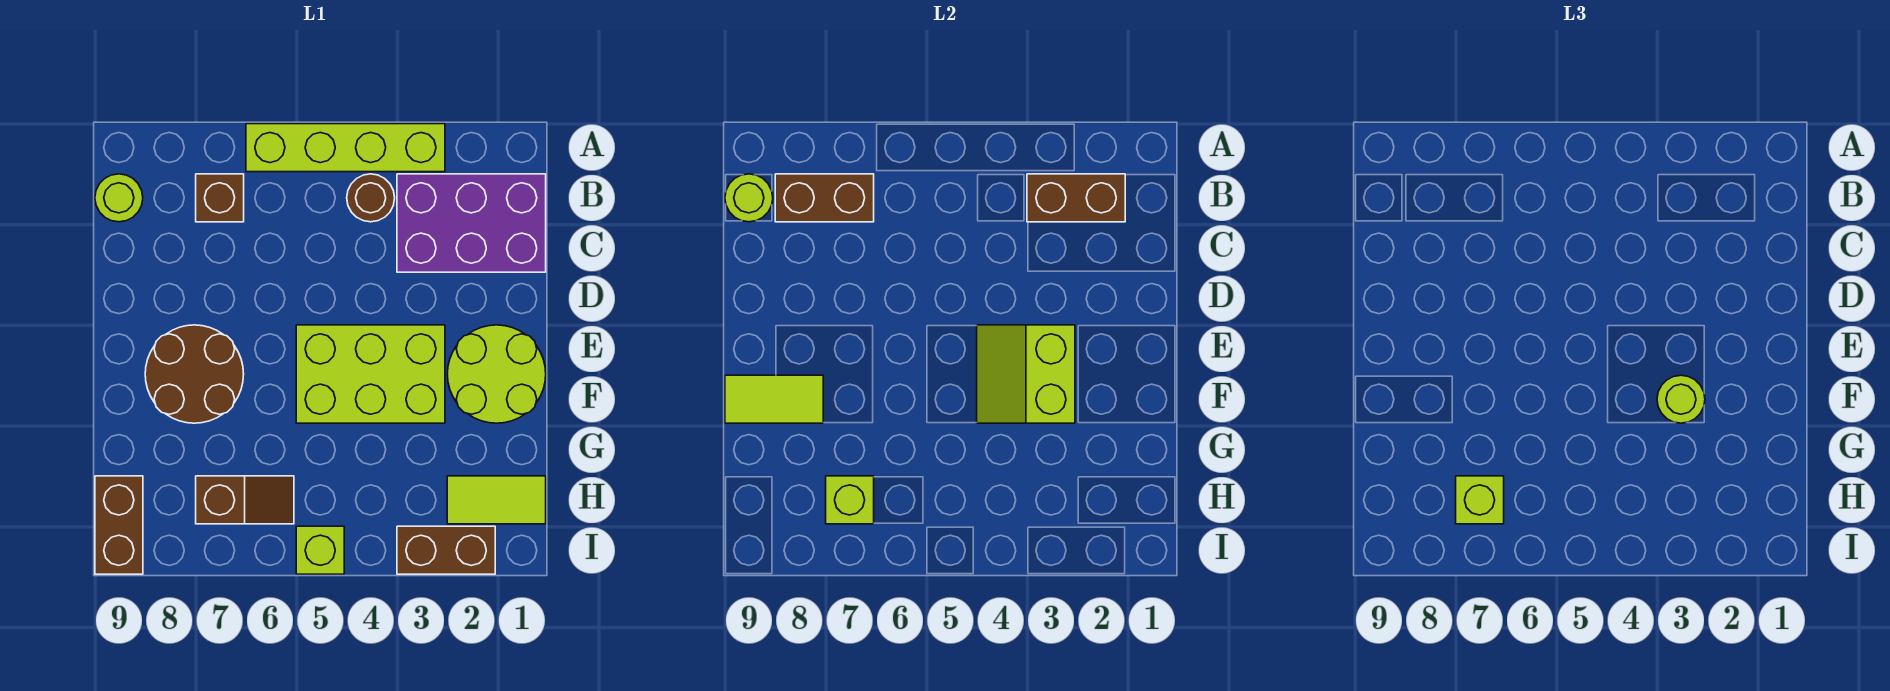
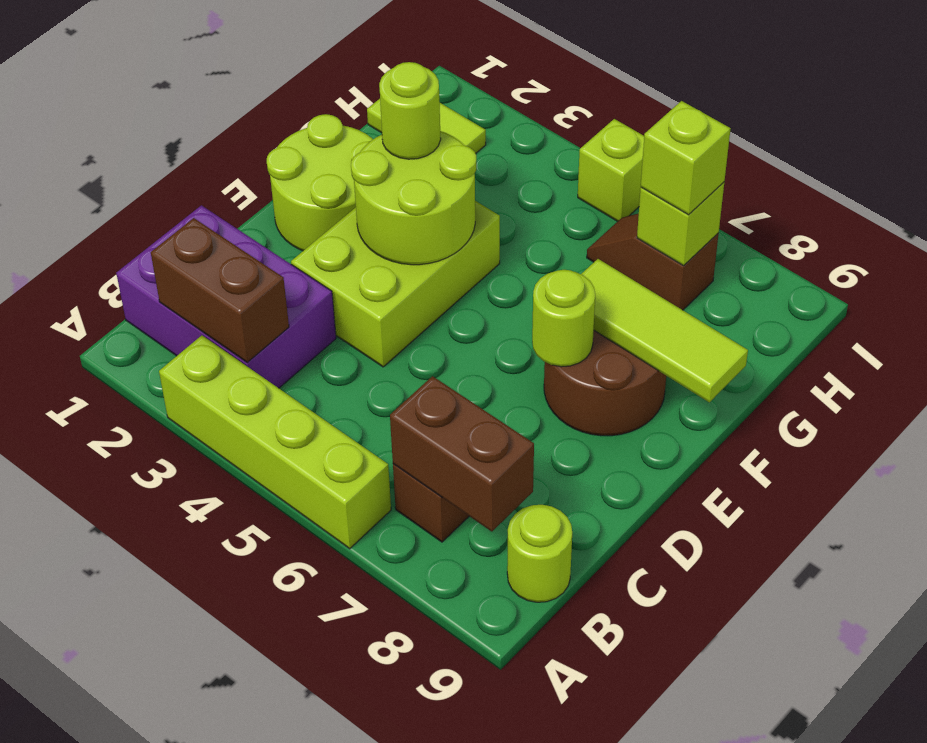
brown 1x1 round brick [347,174,395,222] -> none
lime 1x1 round brick [725,174,773,222] -> lime 1x1 round brick moved to [532,270,595,367]
lime 2x3 brick [296,325,445,423] -> lime 2x3 brick turned to [291,201,500,367]
lime 2x2 slope [977,325,1075,423] -> lime 2x2 round brick [351,131,476,265]
lime 1x2 tile [725,375,823,423] -> lime 1x3 tile [581,259,748,402]
brown 1x2 brick [95,476,143,574] -> none
brown 1x2 brick [397,526,495,574] -> none

